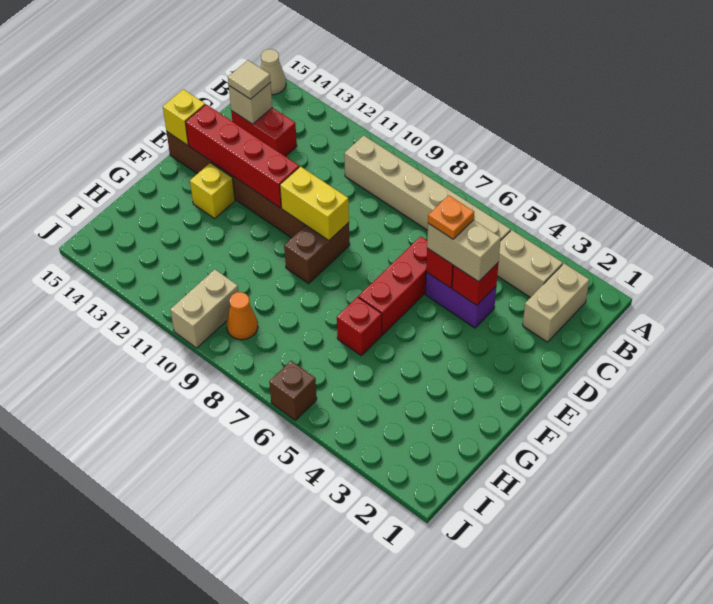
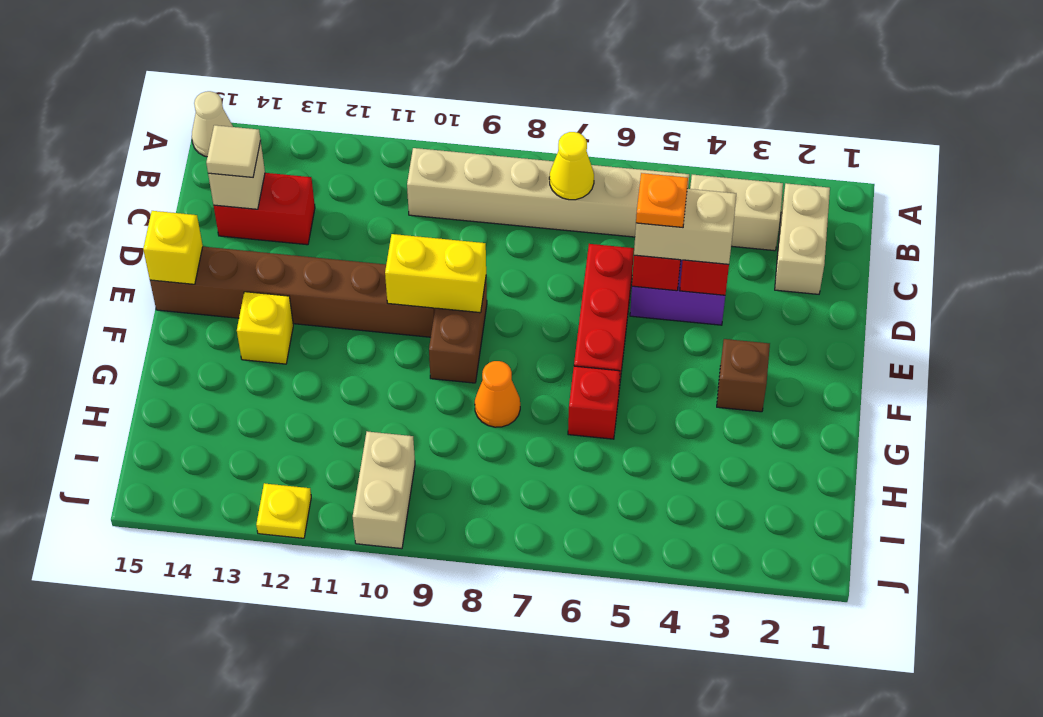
none -> yellow 1x1 cone [549,132,594,200]
red 1x4 brick [186,104,299,208] -> none
orange 1x1 cone [227,292,258,340] -> orange 1x1 cone moved to [475,361,520,427]
brown 1x1 brick [269,361,317,420] -> brown 1x1 brick moved to [717,339,770,412]
none -> yellow 1x1 plate [256,483,311,538]

